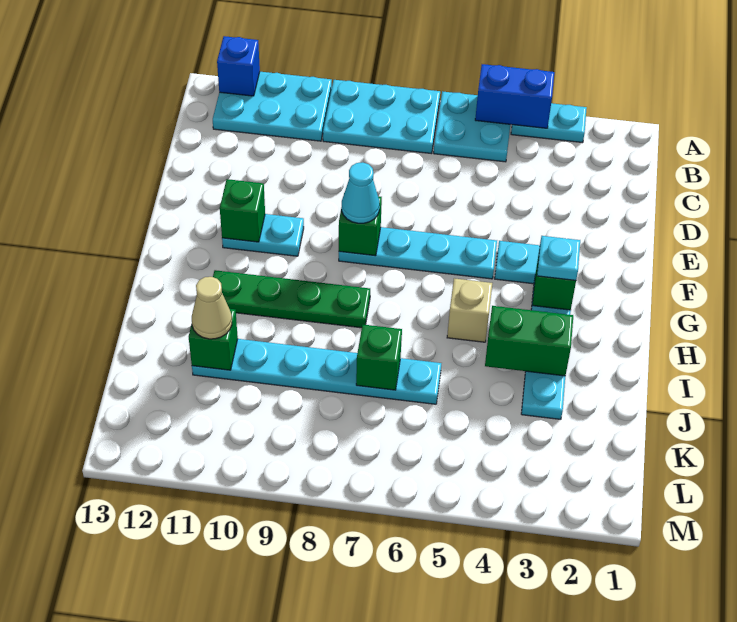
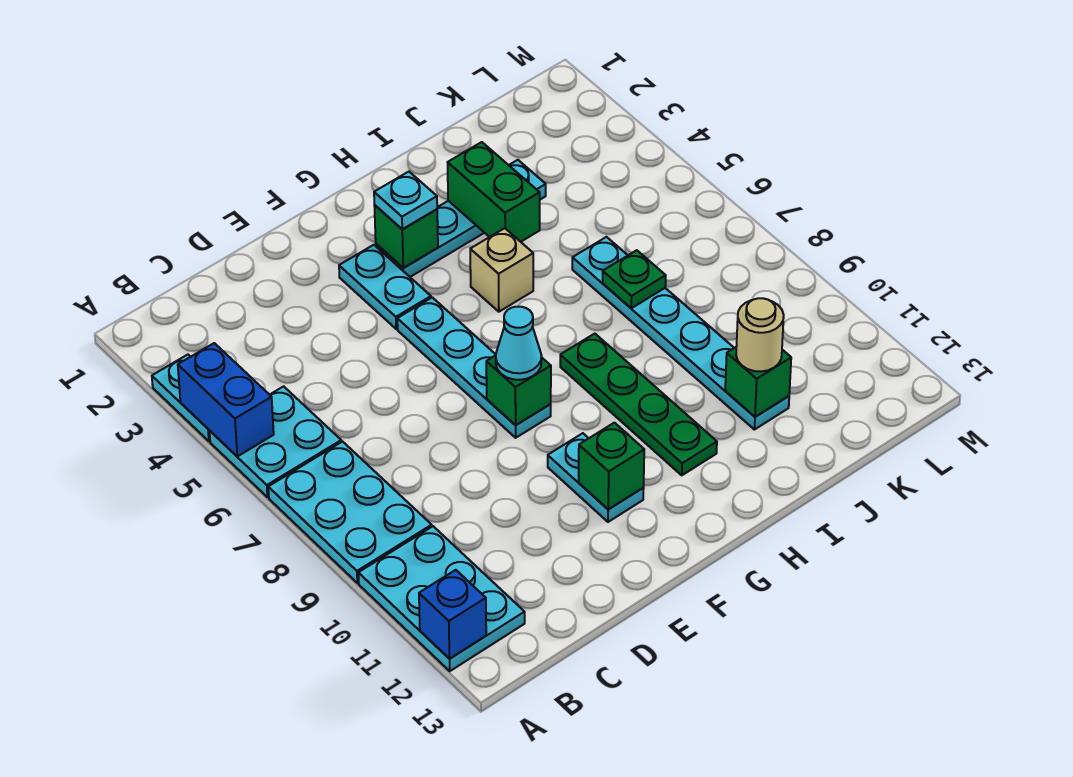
green 1x1 brick [356,324,402,390] -> green 1x1 plate [603,250,666,308]
tan 1x1 cone [192,277,232,339] -> tan 1x1 round brick [736,298,784,372]

